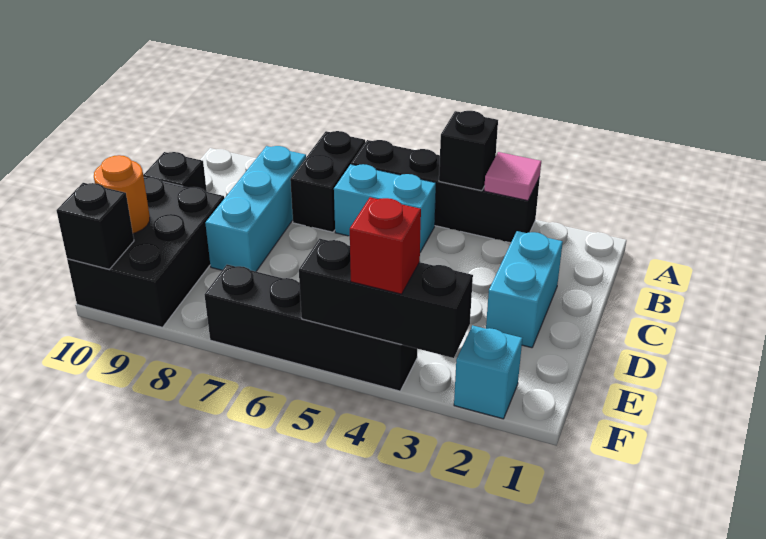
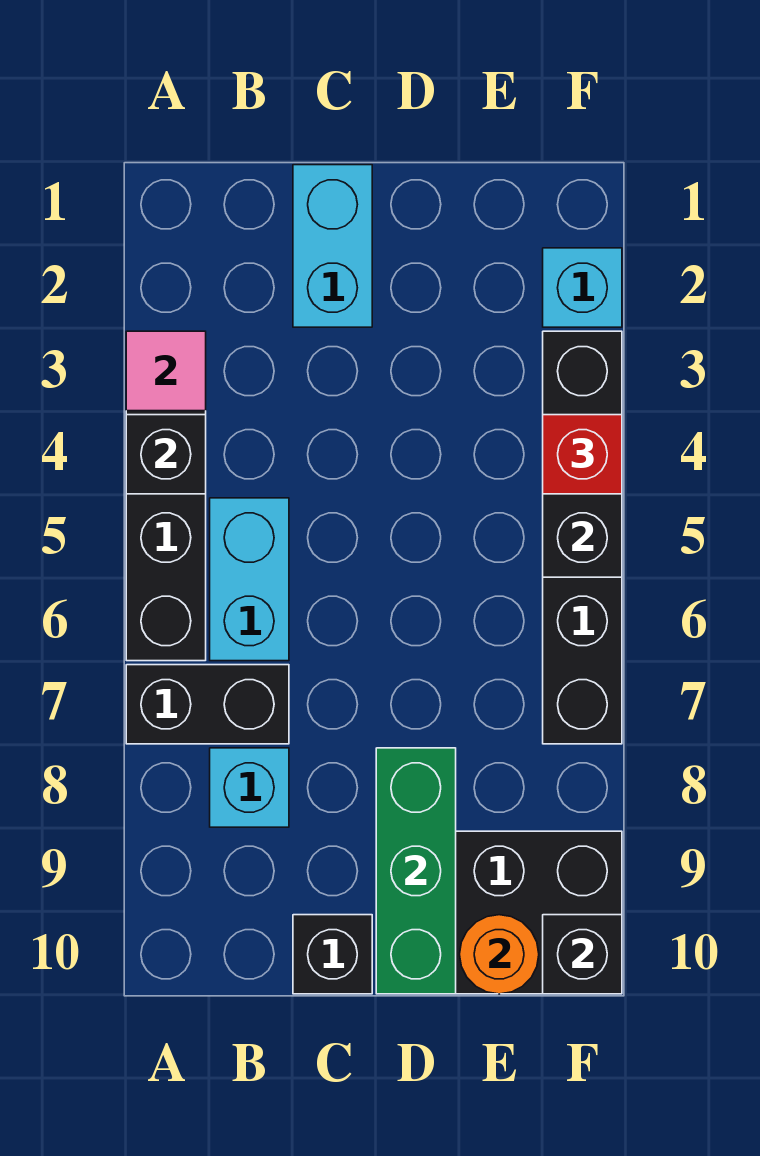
cyan 1x3 brick [205,146,306,271] -> cyan 1x1 brick [210,748,289,827]
cyan 1x2 brick [486,231,563,348] -> cyan 1x2 brick turned to [293,165,372,327]
none -> green 1x3 brick [376,748,456,994]

